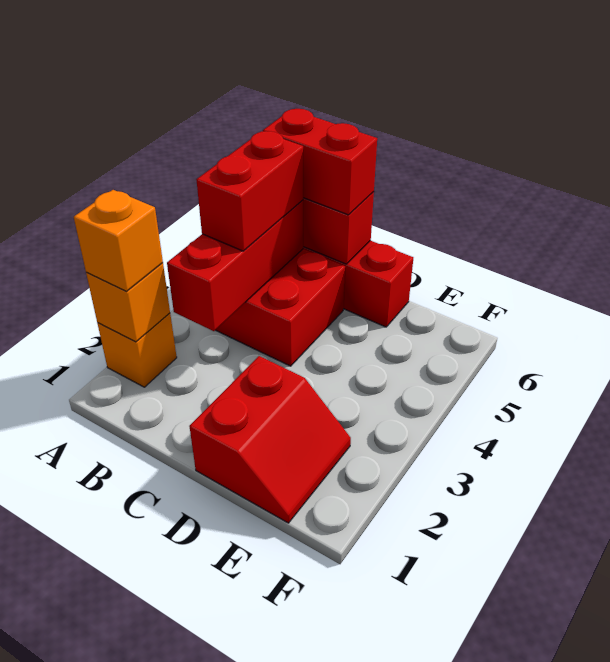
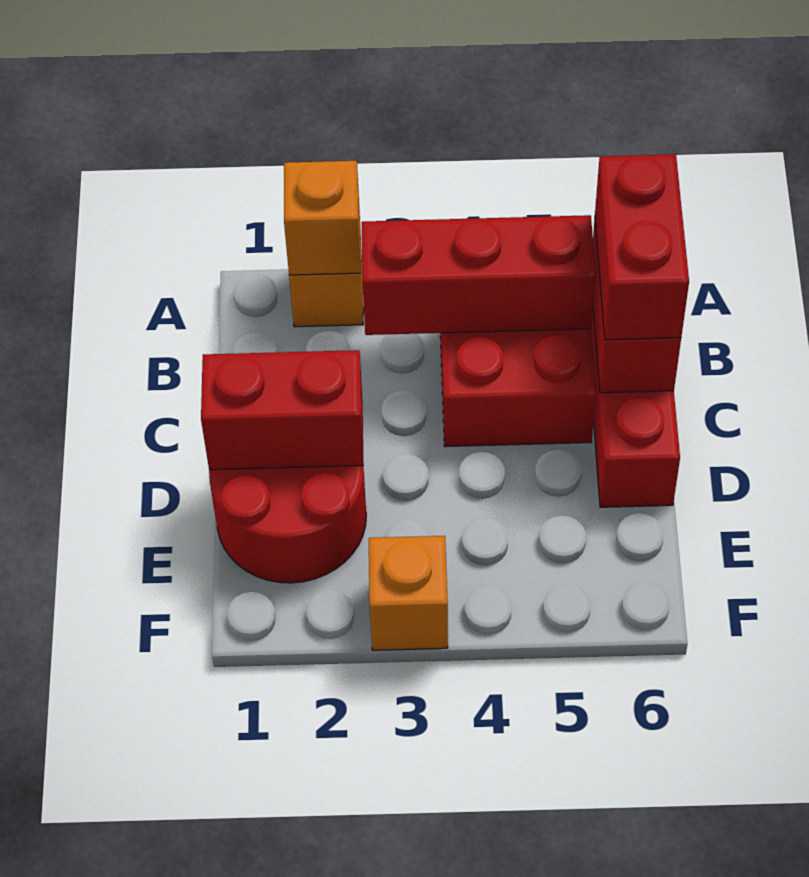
orange 1x1 brick [74,190,163,291] -> orange 1x1 brick moved to [369,536,448,650]
red 1x2 brick [196,131,303,251] -> red 1x2 brick moved to [201,350,364,470]
red 2x2 slope [189,356,351,523] -> red 2x2 round brick [209,466,366,583]

